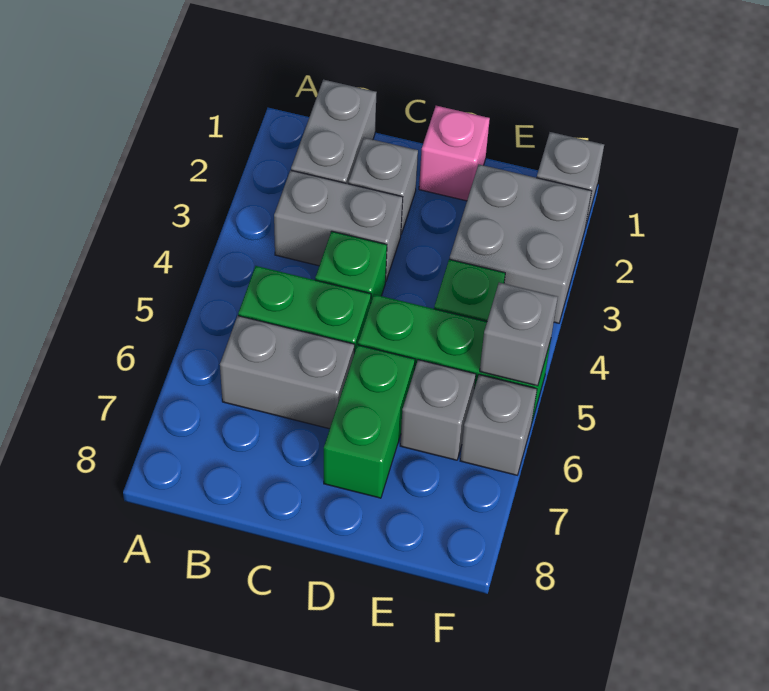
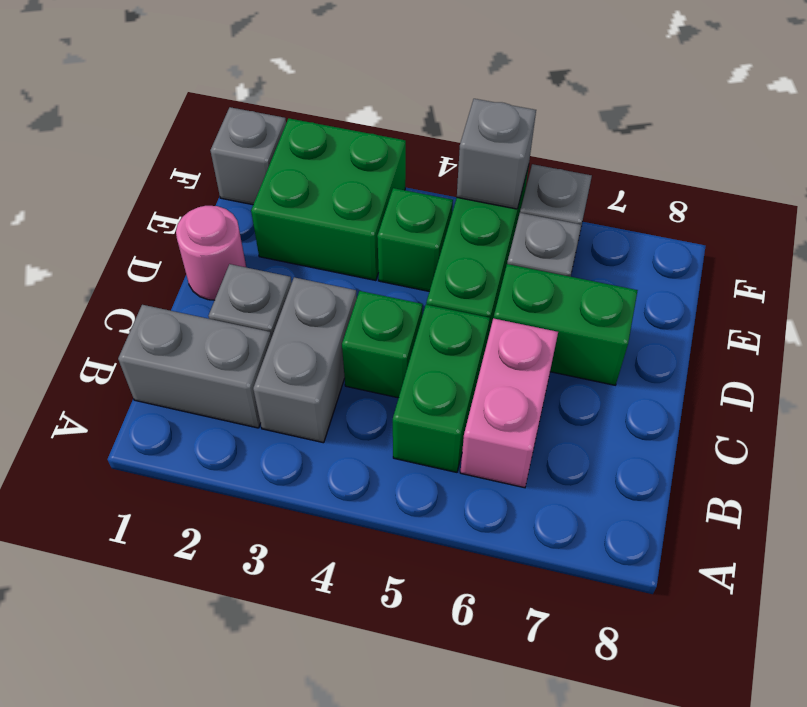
grey 1x2 brick [220,316,354,429] -> pink 1x2 brick [460,318,558,488]
pink 1x1 brick [419,106,490,201] -> pink 1x1 round brick [176,206,246,300]
grey 2x2 brick [450,164,592,323] -> green 2x2 brick [251,118,406,281]

